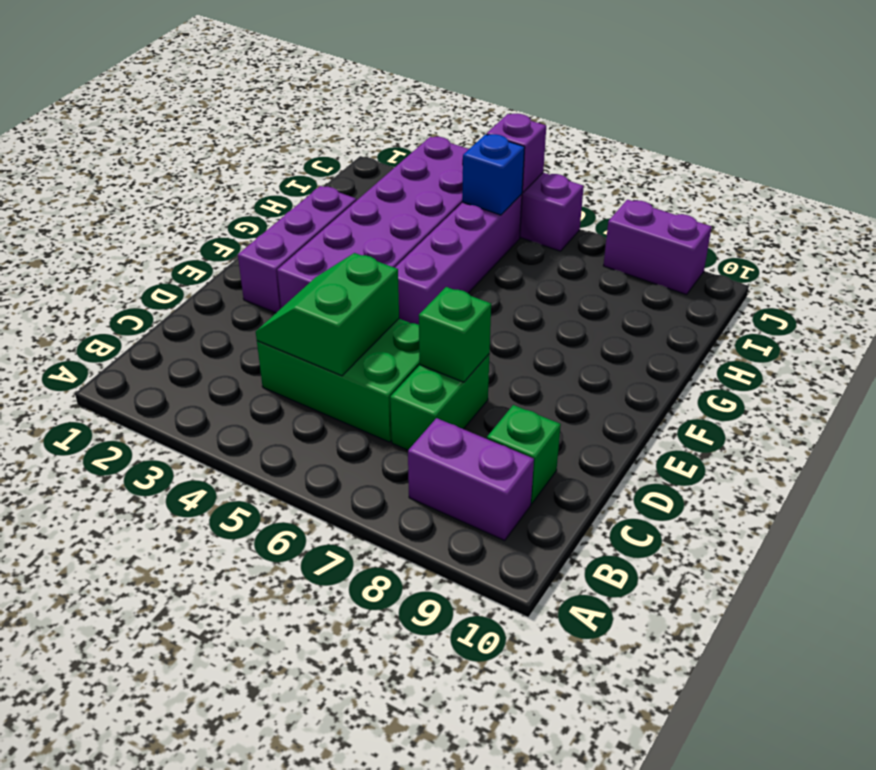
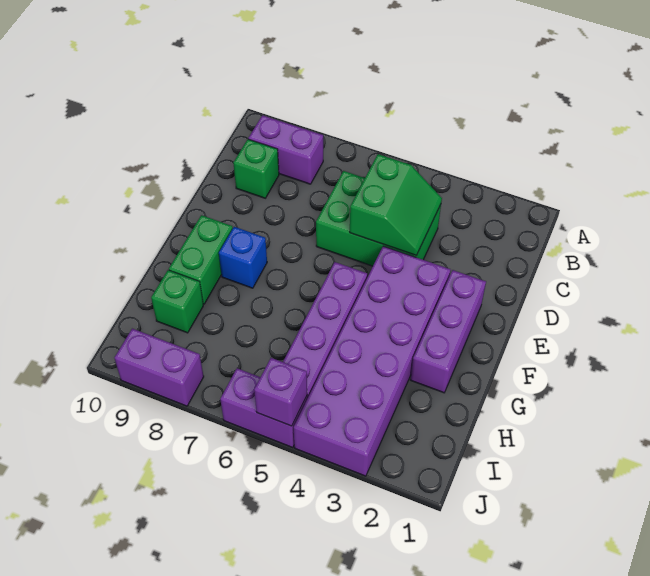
green 1x2 brick [390,354,489,450] -> green 1x2 brick moved to [169,215,233,304]
green 1x1 brick [419,287,491,382] -> green 1x1 brick moved to [151,270,203,333]
blue 1x1 brick [462,134,525,215] -> blue 1x1 brick moved to [219,227,267,288]

